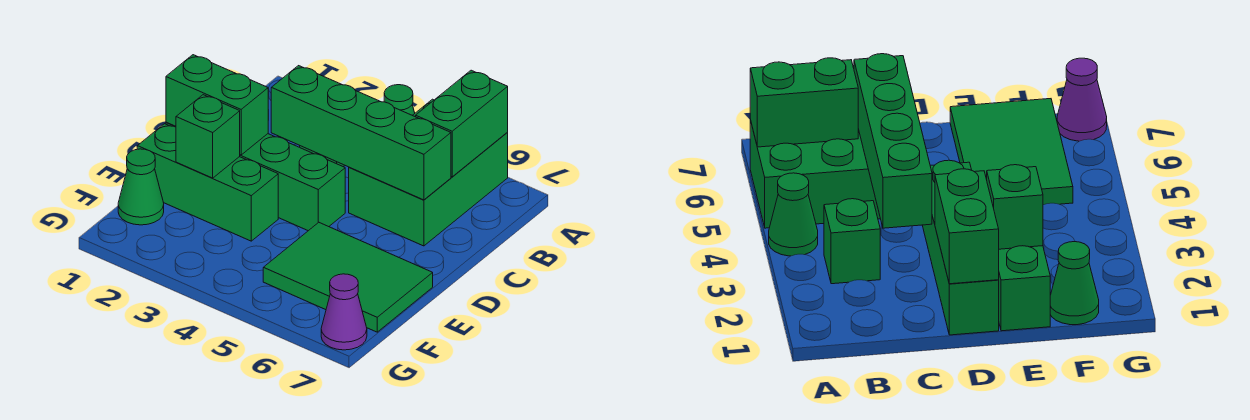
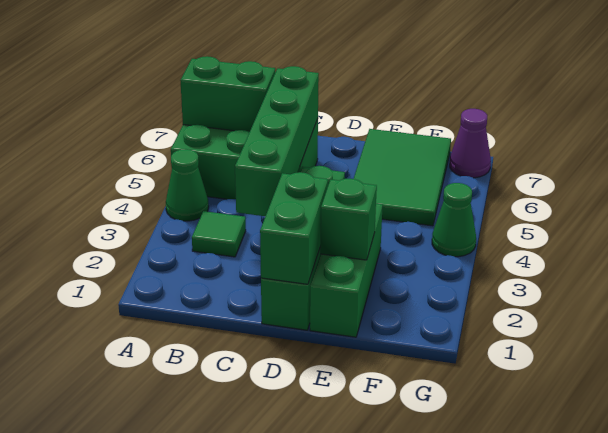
green 1x1 brick [824,199,880,284] -> green 1x1 tile [192,211,246,257]
green 1x1 cone [118,149,164,225] -> green 1x1 cone moved to [432,183,476,257]

